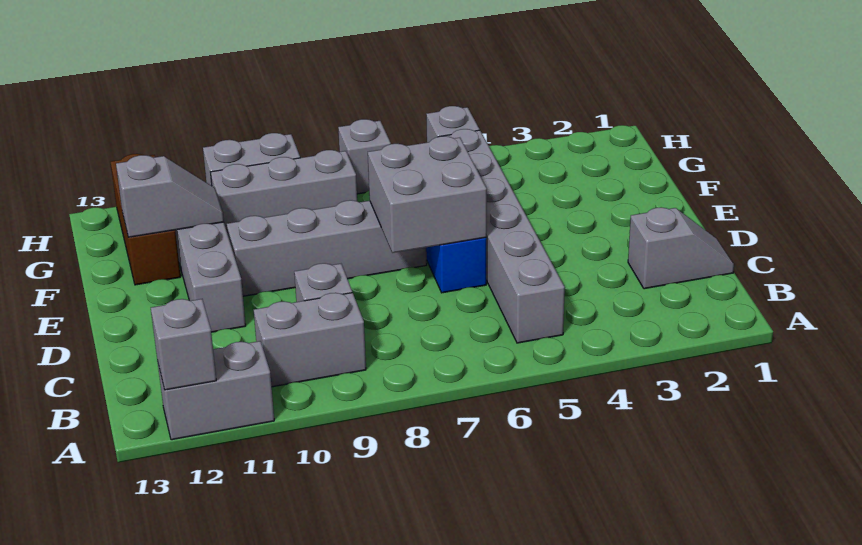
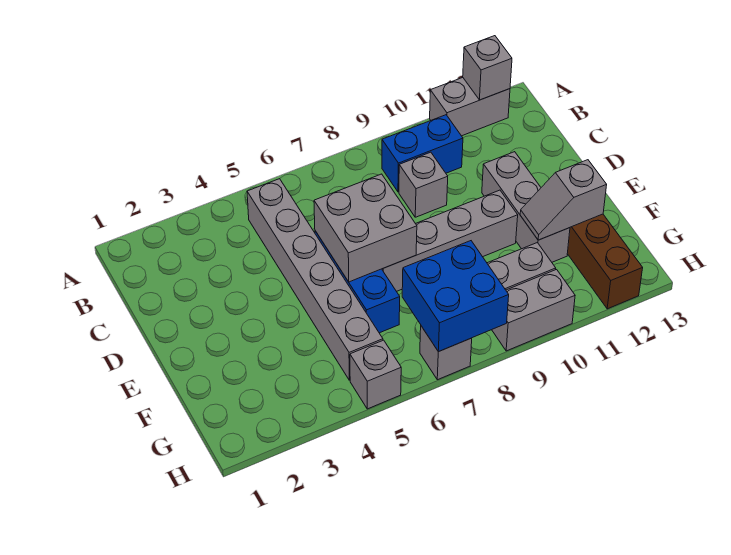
grey 1x2 brick [254,293,366,387] -> blue 1x2 brick [382,115,463,192]
grey 1x2 slope [628,207,734,289] -> none
none -> blue 2x2 brick [402,241,509,352]

